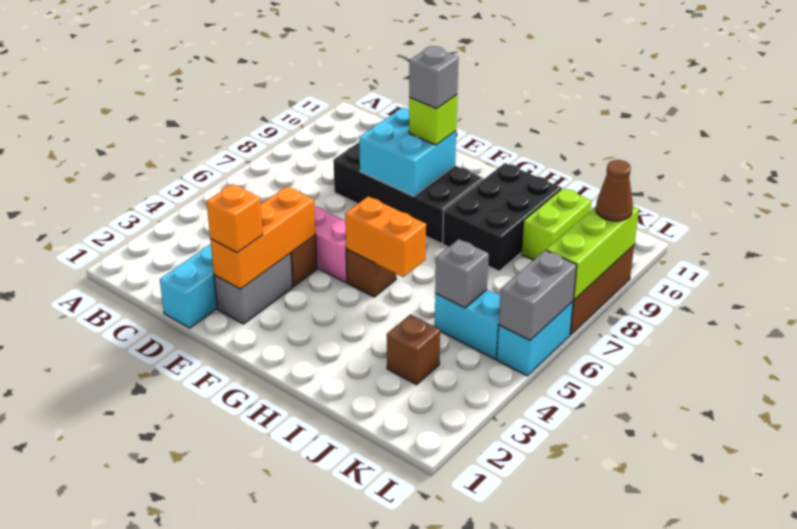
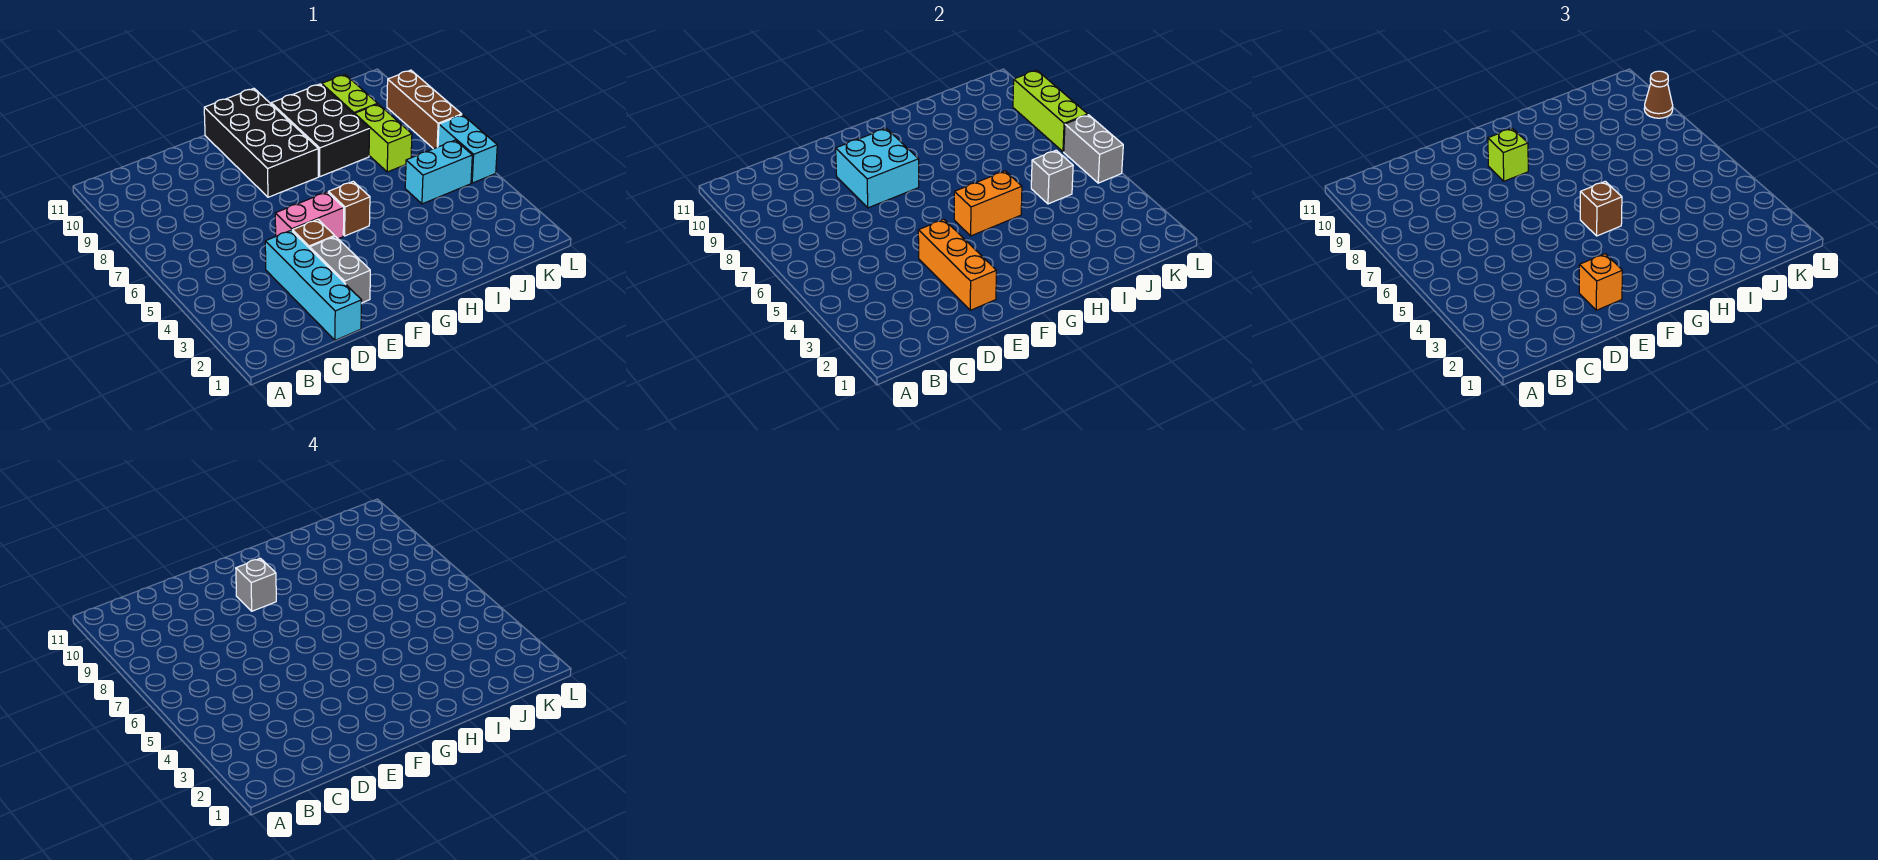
black 2x4 brick [333,142,483,243] -> black 2x4 brick turned to [204,89,318,197]
brown 1x1 brick [387,314,440,385] -> brown 1x1 brick moved to [1580,181,1622,236]
none -> lime 1x2 brick [355,104,412,172]

